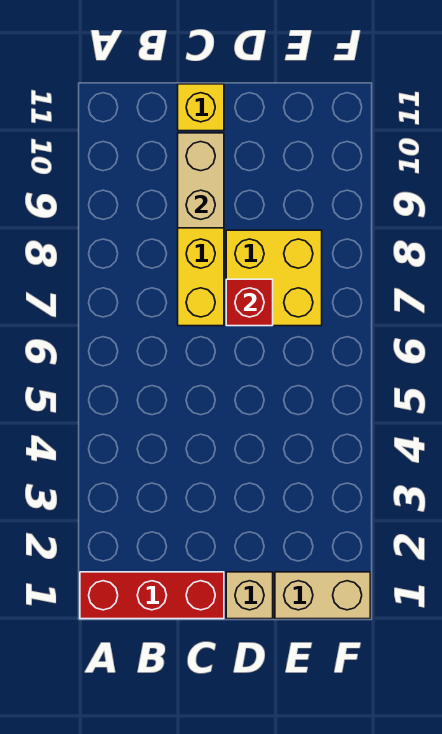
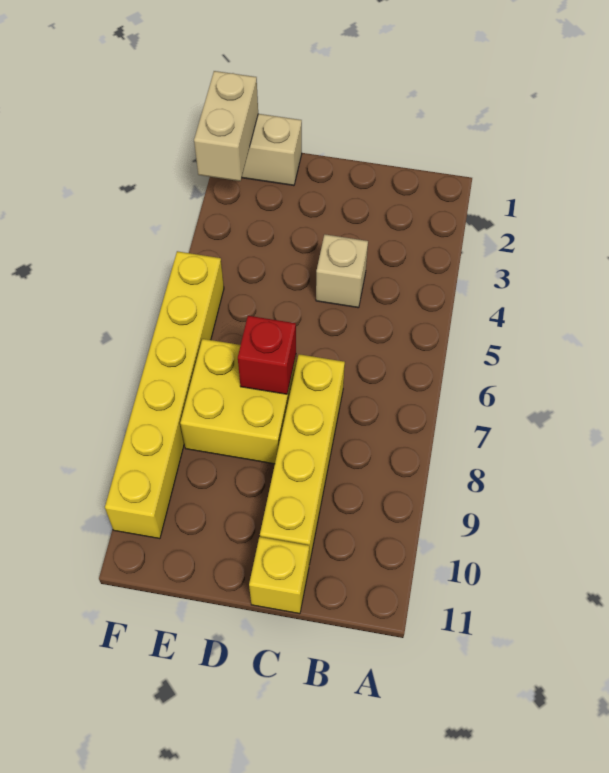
red 1x3 brick [80,572,224,619] -> none
tan 1x2 brick [178,133,224,228] -> tan 1x2 brick moved to [194,71,258,181]
tan 1x1 brick [226,572,273,619] -> tan 1x1 brick moved to [316,234,368,308]
none -> yellow 1x6 brick [105,251,224,539]

